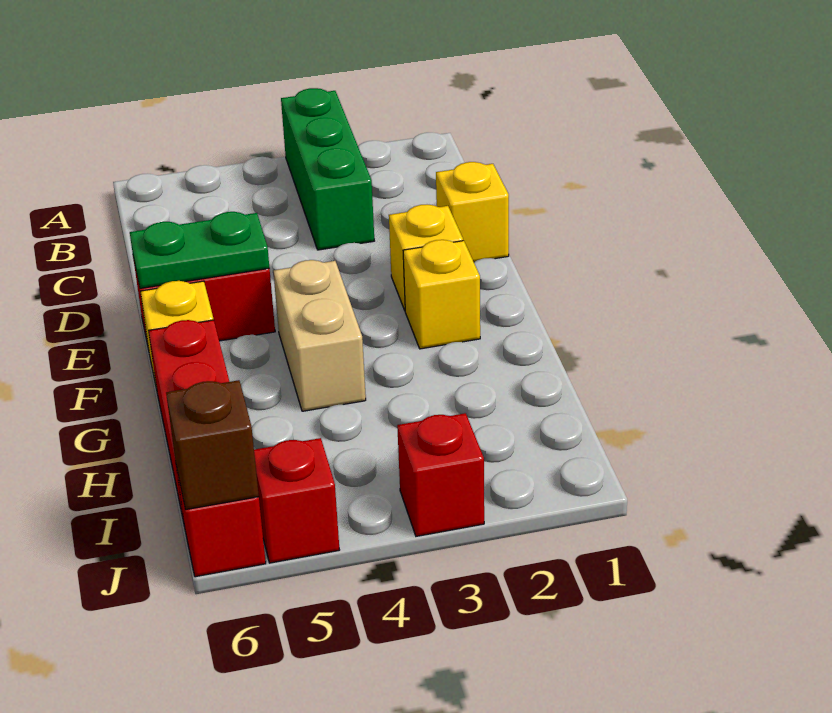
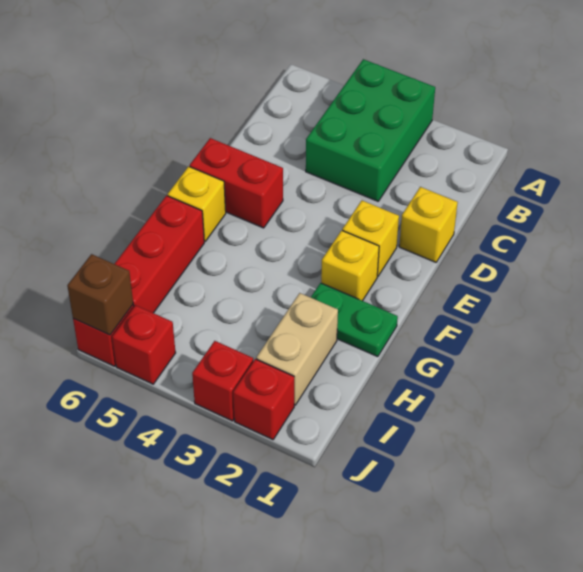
green 1x3 brick [281,88,374,250] -> green 2x3 brick [306,59,435,201]
green 1x2 plate [130,212,269,288] -> green 1x2 plate moved to [311,283,398,357]
tan 1x2 brick [273,260,366,411] -> tan 1x2 brick moved to [256,293,338,405]
none -> red 1x1 brick [233,359,294,440]

